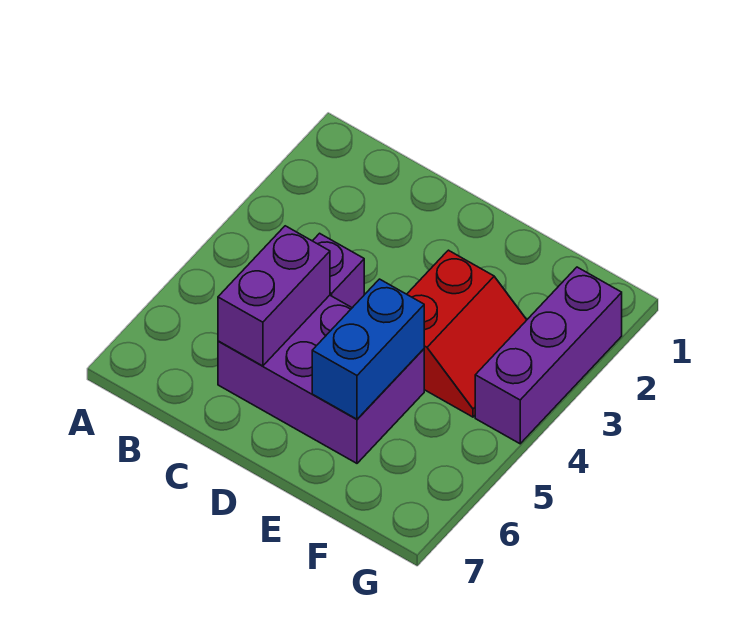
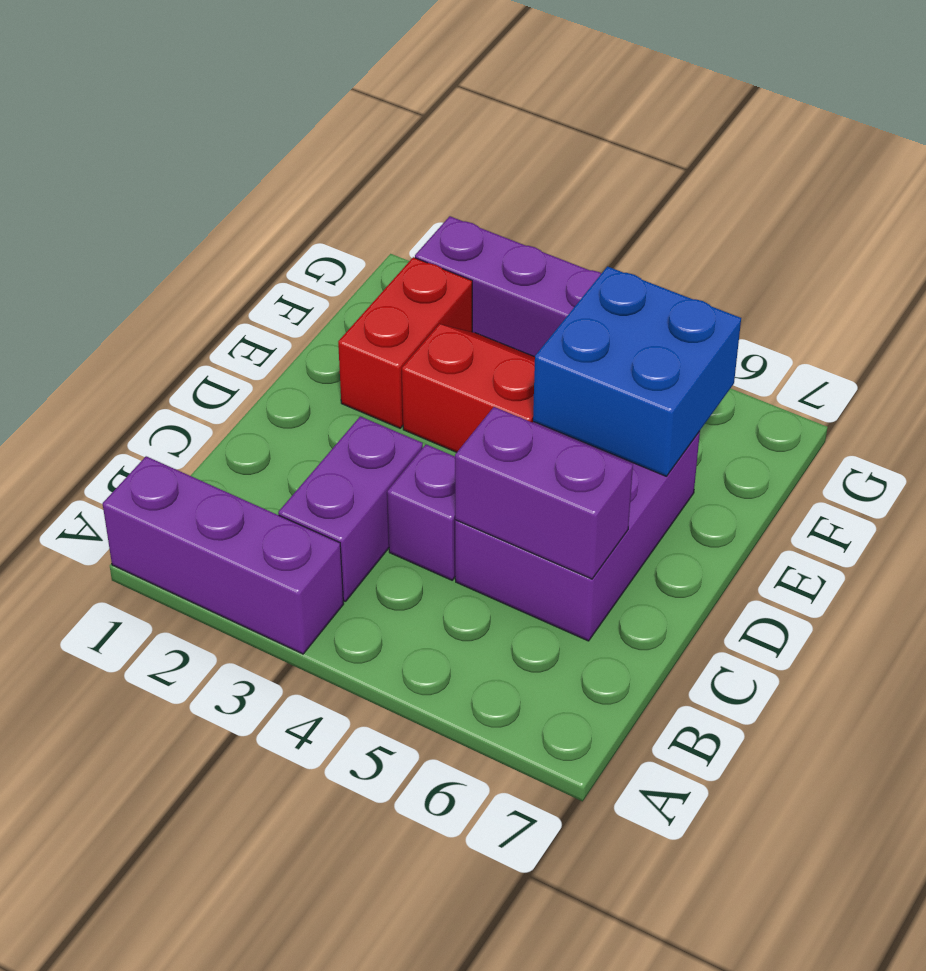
none -> purple 1x3 brick [103,456,343,654]
none -> purple 1x2 brick [278,416,423,601]
none -> red 1x2 brick [338,257,472,428]
blue 1x2 brick [312,279,424,419] -> blue 2x2 brick [533,267,741,476]

